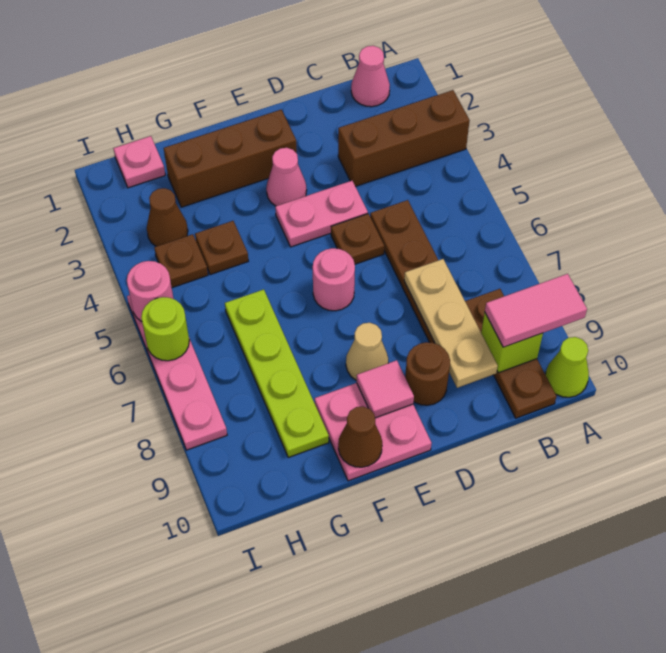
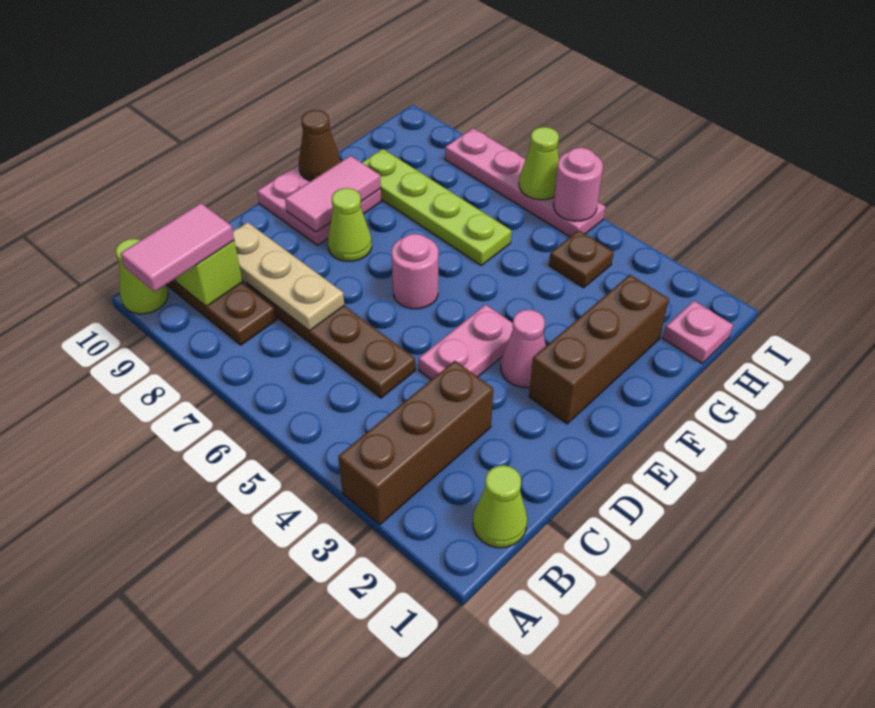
pink 1x1 cone [351,46,390,107] -> lime 1x1 cone [473,465,527,548]
brown 1x1 plate [331,214,384,264] -> none
brown 1x1 round brick [405,342,450,405] -> none
tan 1x1 cone [346,323,388,380] -> lime 1x1 cone [328,188,372,261]
pink 1x1 tile [357,360,414,418] -> pink 1x2 tile [285,156,381,232]
brown 1x1 plate [195,221,248,275] -> none
brown 1x1 cone [147,188,188,246] -> none
lime 1x1 round brick [141,297,189,361] -> lime 1x1 cone [519,127,559,200]

